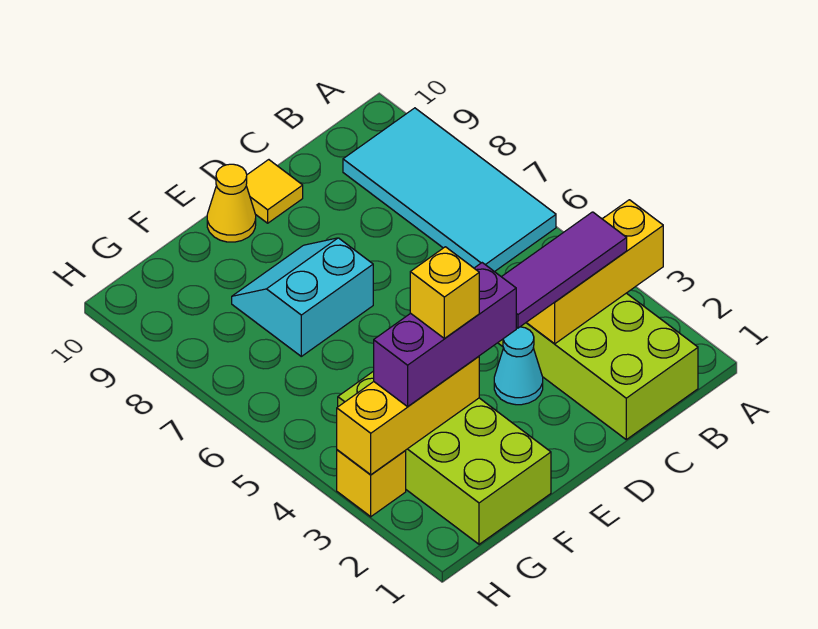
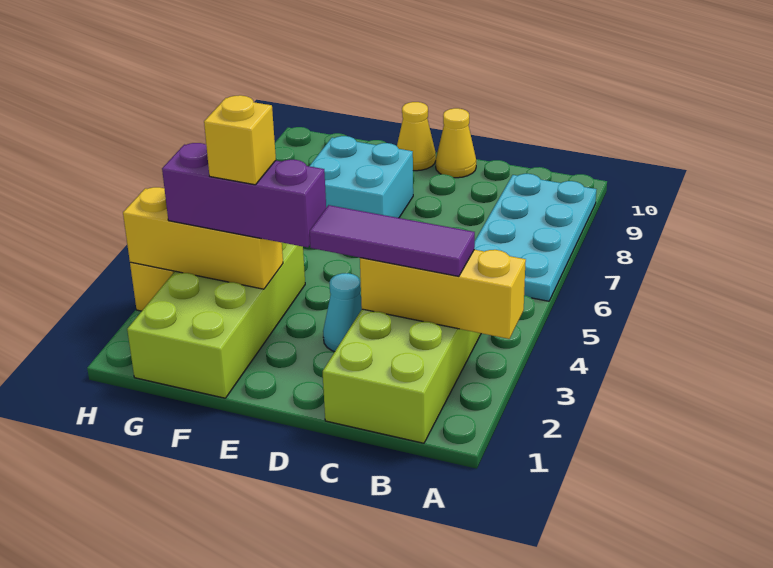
cyan 2x4 tile [343,108,556,272] -> cyan 2x4 plate [474,174,596,301]
yellow 1x1 tile [246,160,303,223] -> yellow 1x1 cone [436,108,476,178]
cyan 2x2 slope [232,238,373,356] -> cyan 2x2 brick [310,136,413,218]

